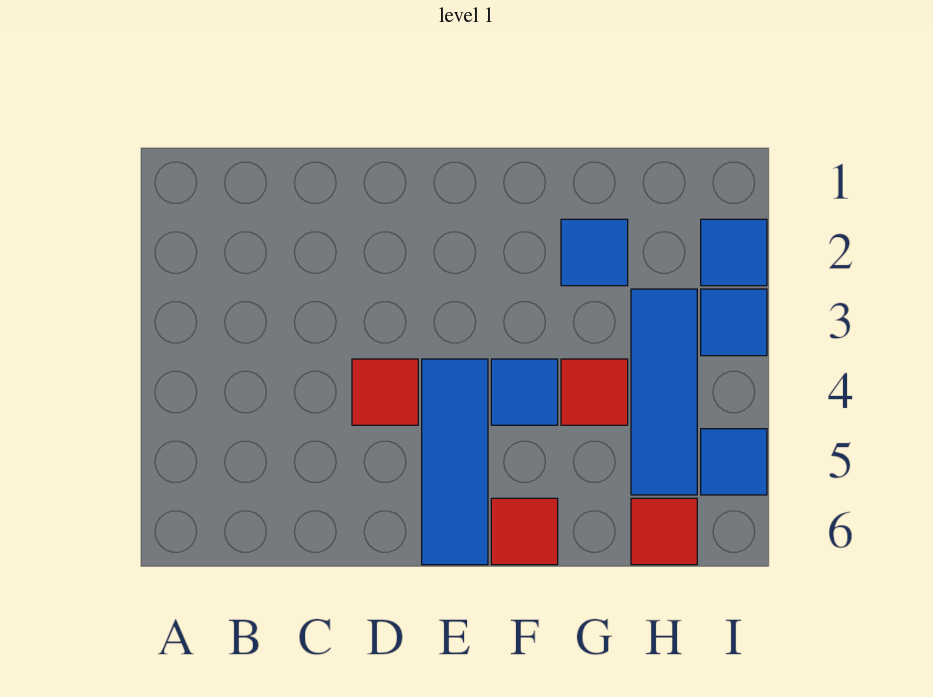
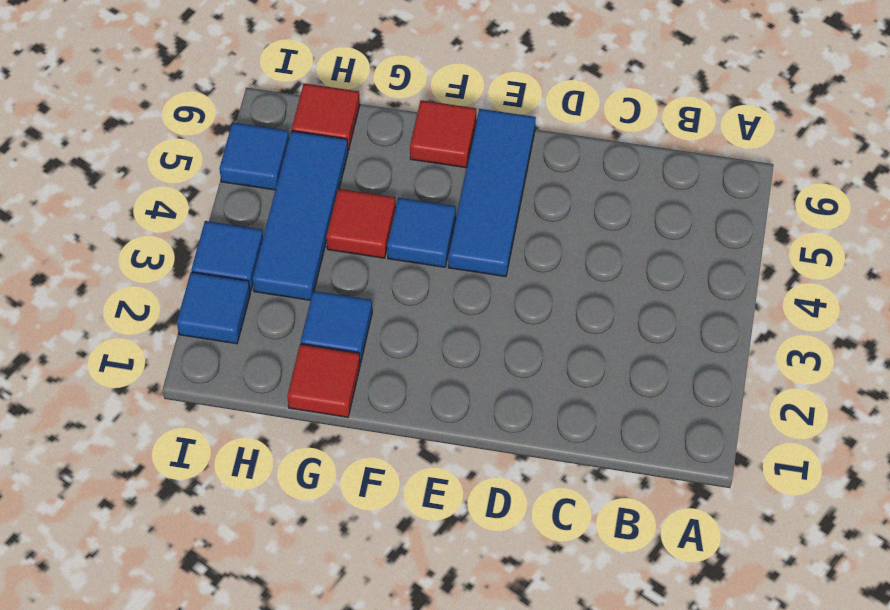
red 1x1 tile [352,359,418,425] -> red 1x1 tile moved to [287,344,360,417]

